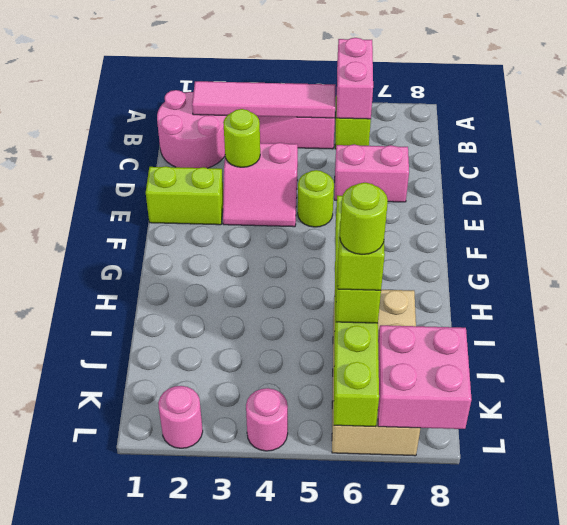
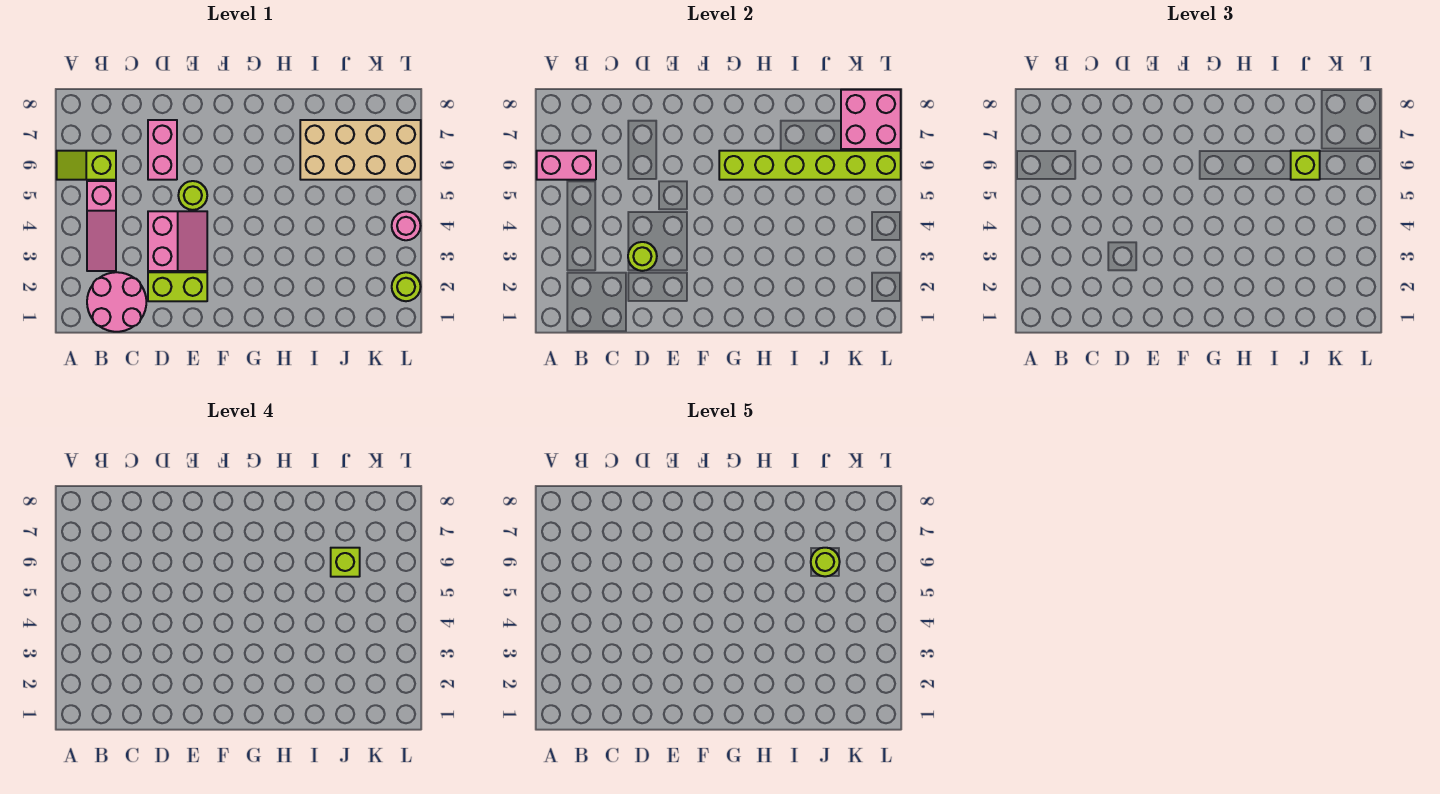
pink 1x4 tile [192,81,336,118] -> none
lime 1x2 brick [146,166,223,225] -> lime 1x2 brick turned to [148,272,207,301]
pink 1x1 round brick [158,386,203,448] -> lime 1x1 round brick [392,272,421,301]

